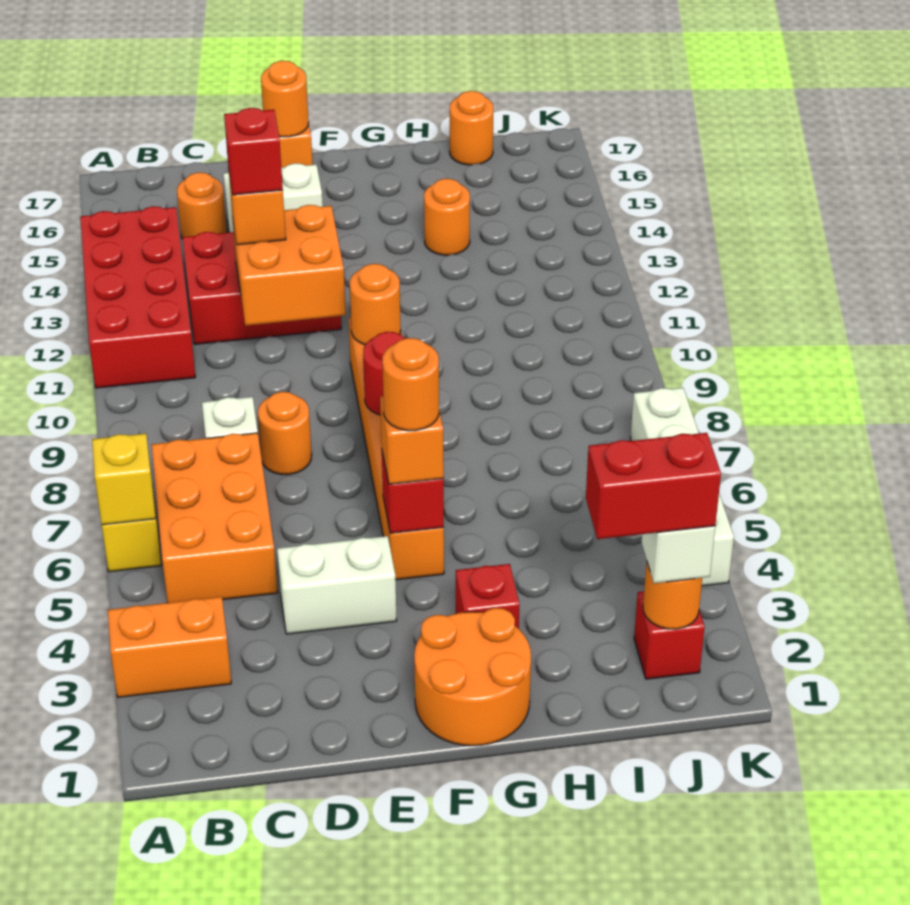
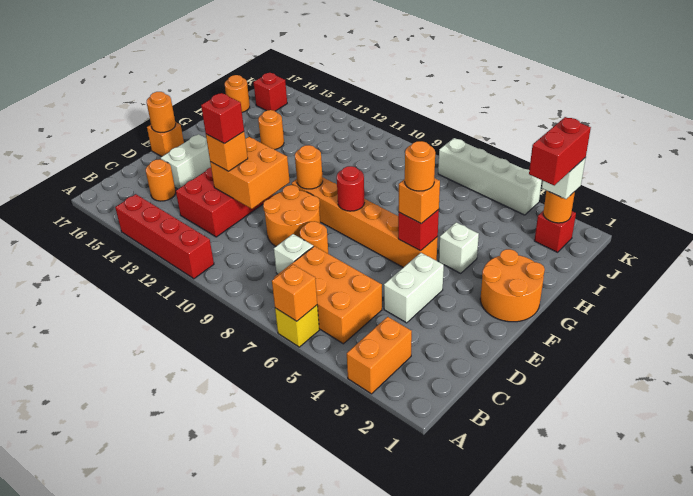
yellow 1x1 brick [92,434,156,525] -> orange 1x1 brick [272,264,317,321]
red 2x4 brick [80,206,195,388] -> red 1x4 brick [115,194,214,279]
none -> orange 2x2 round brick [263,185,320,246]
red 1x1 brick [456,564,520,629] -> red 1x1 brick moved to [253,73,287,111]
none -> white 1x1 brick [438,222,479,273]

